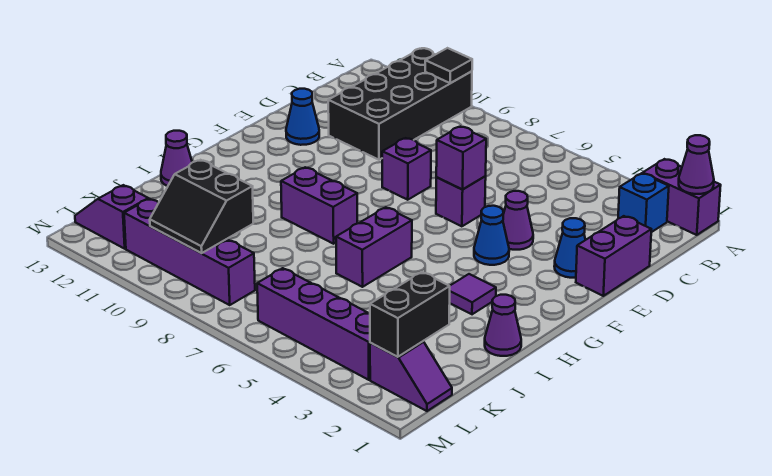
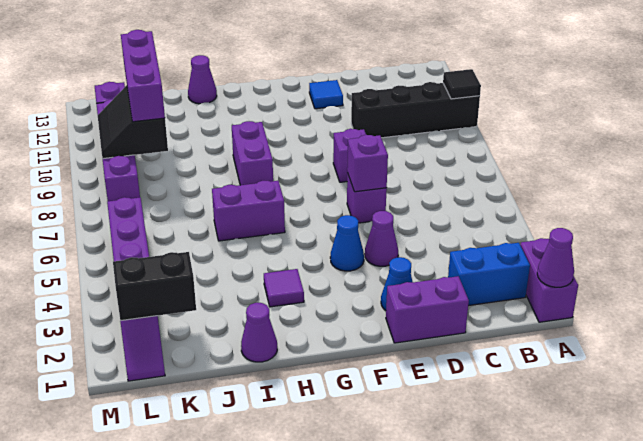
black 2x4 brick [328,48,472,160] -> black 1x4 brick [351,82,480,138]
blue 1x1 brick [618,173,669,232] -> blue 1x2 brick [448,243,530,306]
blue 1x1 cone [286,89,319,145] -> blue 1x1 tile [309,80,343,109]
none -> purple 1x3 brick [121,30,165,122]

